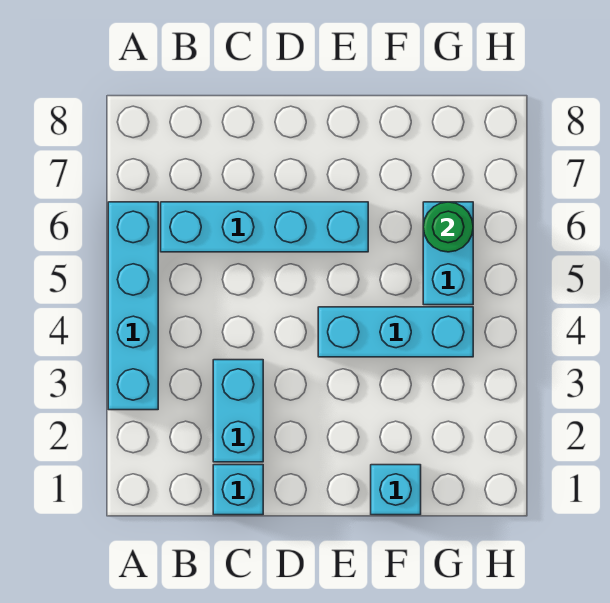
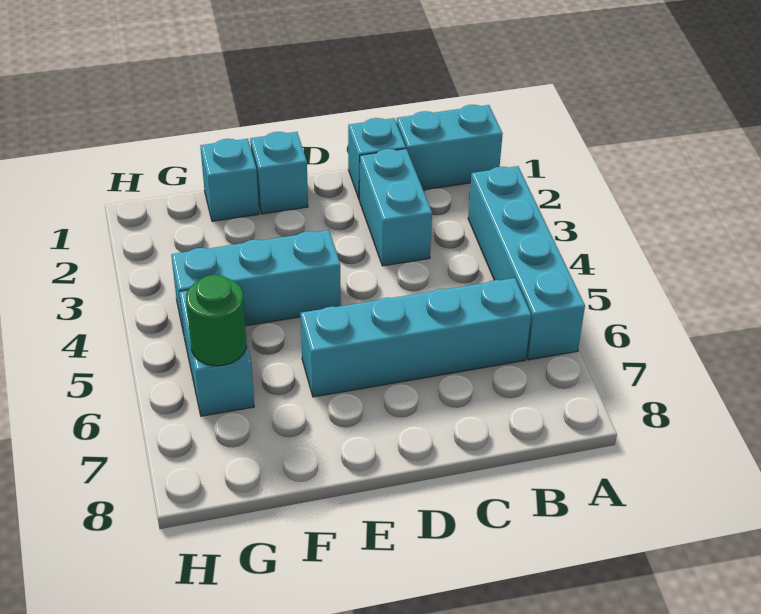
none -> cyan 1x2 brick [396,105,503,190]
none -> cyan 1x1 brick [250,132,308,214]

